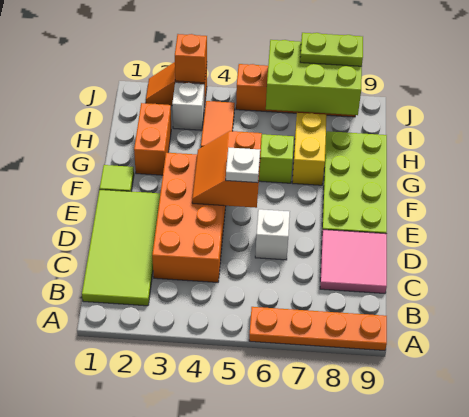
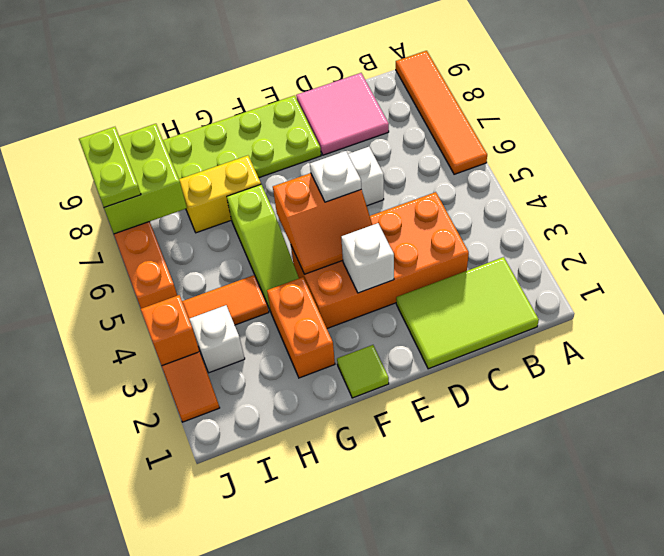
orange 1x4 plate [249,307,387,351] -> orange 1x4 tile [396,51,487,174]
lime 2x4 tile [82,190,160,306] -> lime 2x3 tile [396,257,539,369]
none -> white 1x1 brick [341,223,394,293]
orange 1x2 brick [134,103,171,175] -> orange 1x2 brick turned to [267,277,335,378]
lime 2x3 brick [266,40,362,115] -> lime 2x2 brick [104,124,187,234]

